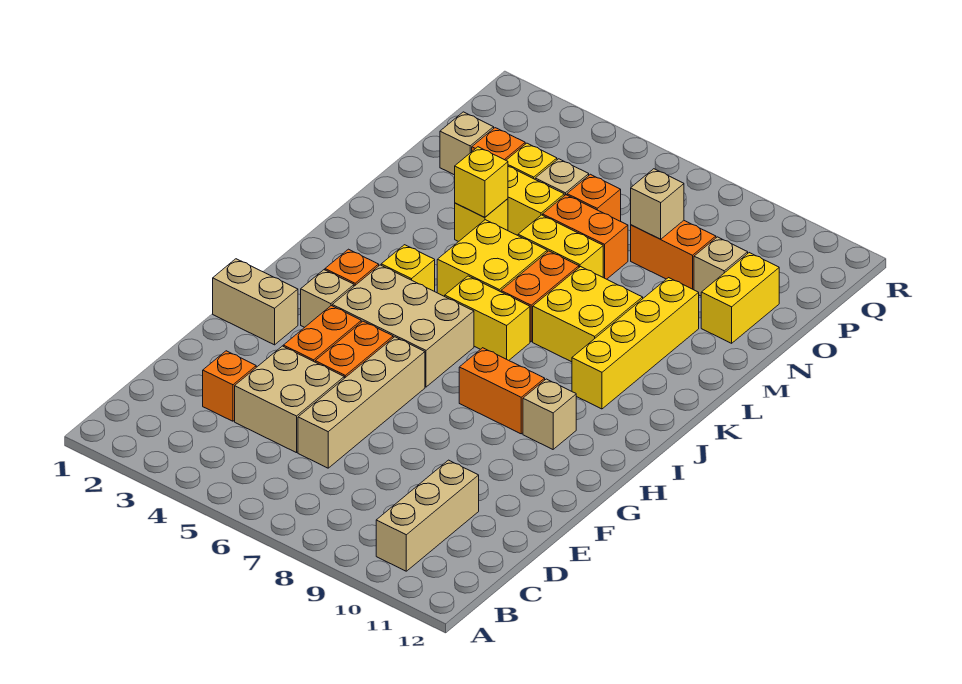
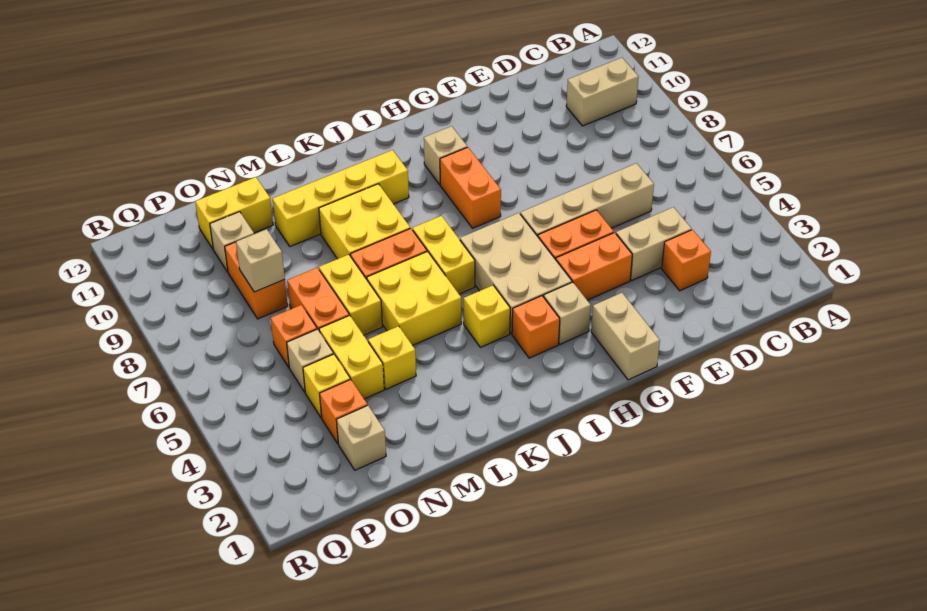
tan 1x3 brick [376,460,479,571] -> tan 1x2 brick [566,58,639,126]
tan 2x2 brick [235,346,344,453] -> tan 1x2 brick [616,207,692,280]
yellow 1x1 brick [455,147,508,217] -> none

